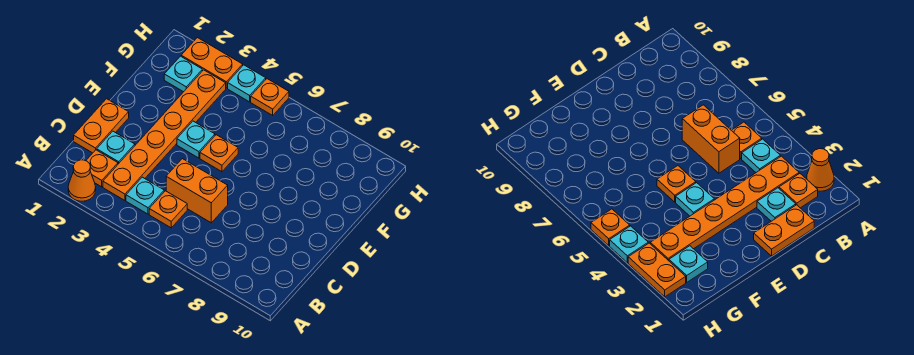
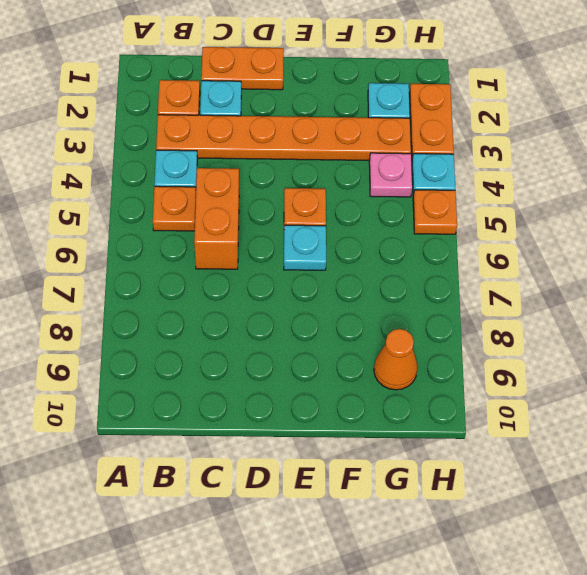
orange 1x1 cone [68,160,96,201] -> orange 1x1 cone moved to [374,329,418,390]
cyan 1x1 plate [177,121,215,158] -> cyan 1x1 plate moved to [284,225,326,270]
none -> pink 1x1 plate [369,153,412,197]

